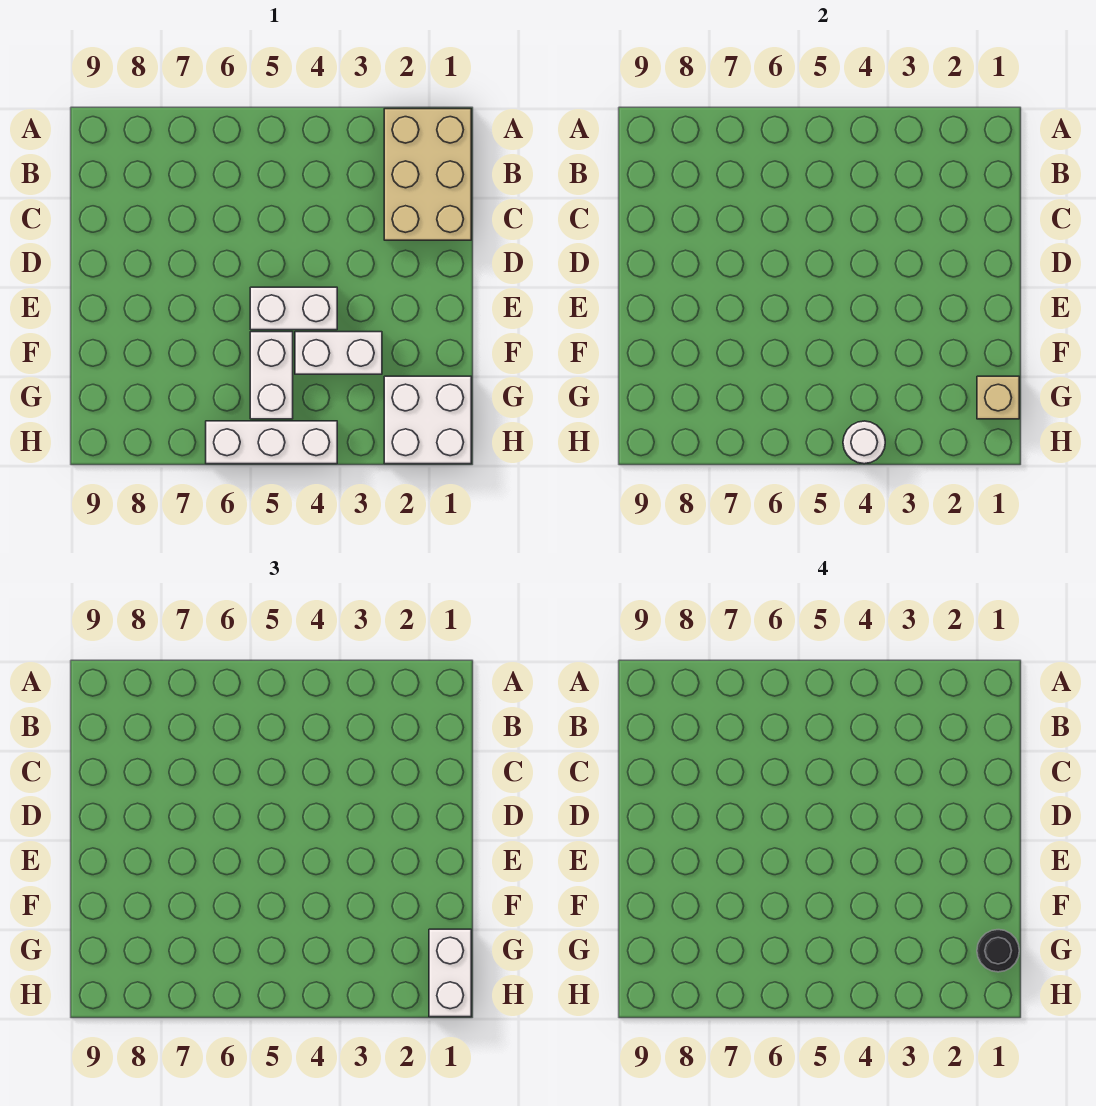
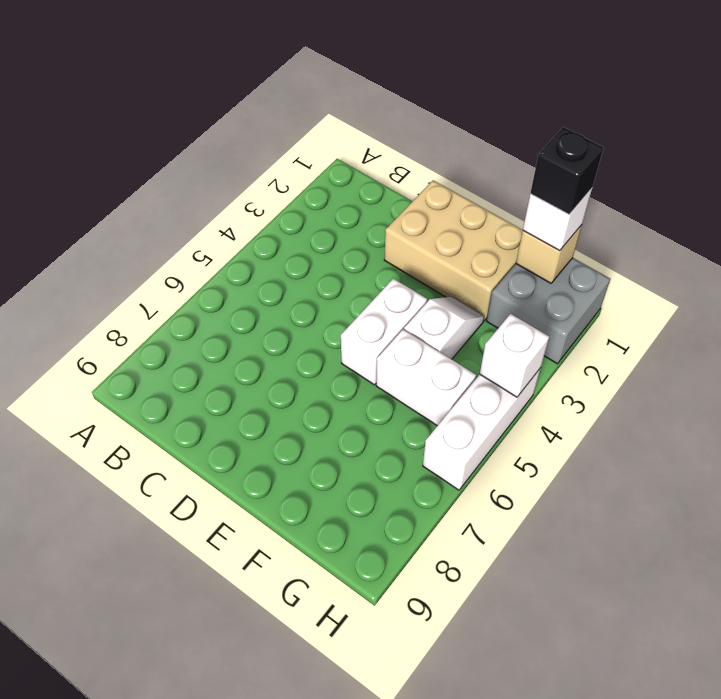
tan 2x3 brick [384,109,471,240] -> tan 2x3 brick moved to [384,180,523,320]
white 1x2 brick [295,332,382,374] -> white 1x2 slope [404,297,484,359]
white 2x2 brick [384,376,471,464] -> grey 2x2 brick [487,258,610,364]
white 1x2 brick [429,929,471,1017] -> white 1x1 brick [523,189,592,251]
black 1x1 round brick [977,930,1019,972] -> black 1x1 brick [530,127,603,214]
white 1x1 round brick [843,421,885,464] -> white 1x1 brick [480,314,549,397]

